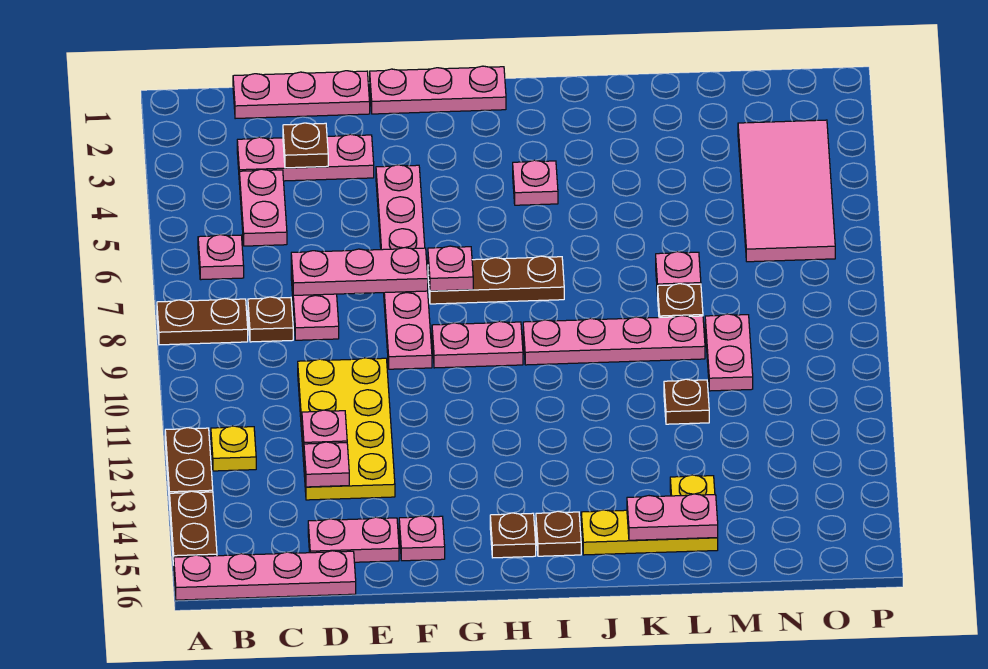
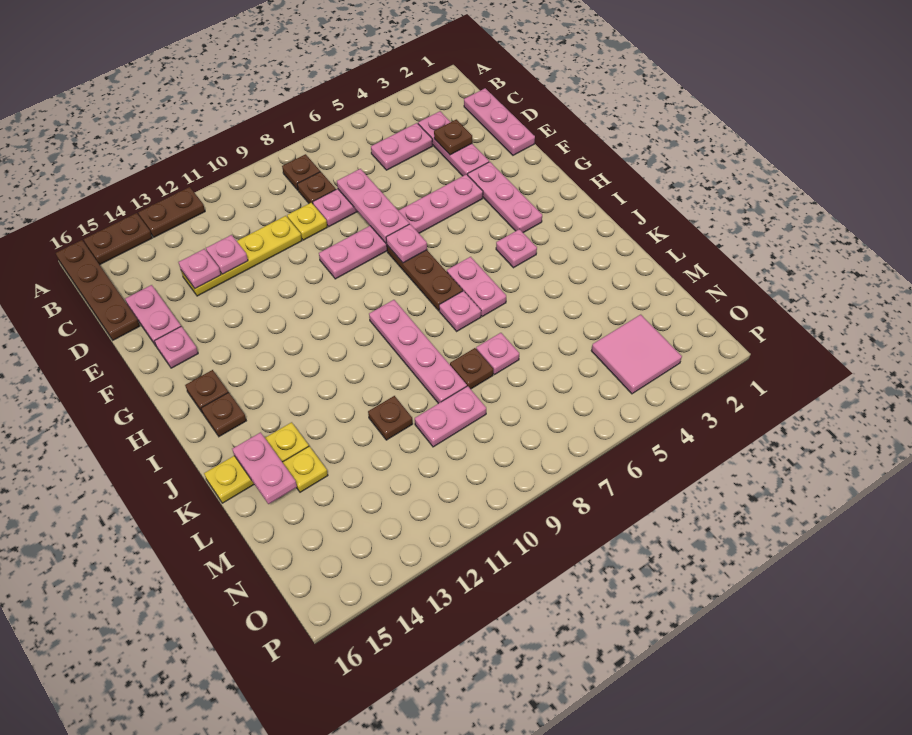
brown 1x2 plate [157,298,248,345] -> brown 1x1 plate [282,154,320,190]
pink 1x4 plate [174,551,356,600] -> brown 1x4 plate [56,240,140,340]
pink 1x1 plate [198,235,244,280] -> pink 1x1 plate moved to [439,291,481,331]
yellow 1x1 plate [211,426,256,471] -> yellow 1x1 plate moved to [287,203,327,240]
yellow 2x4 plate [298,358,395,500] -> yellow 1x4 plate [181,216,302,296]
pink 1x3 plate [370,66,506,114] -> pink 1x3 plate moved to [468,162,542,233]
pink 1x2 plate [432,321,523,368] -> pink 1x2 plate moved to [447,257,506,316]
yellow 1x3 plate [581,510,718,555] -> yellow 1x3 plate turned to [204,422,309,503]
pink 2x4 tile [738,120,835,262] -> pink 2x2 tile [591,315,682,394]

